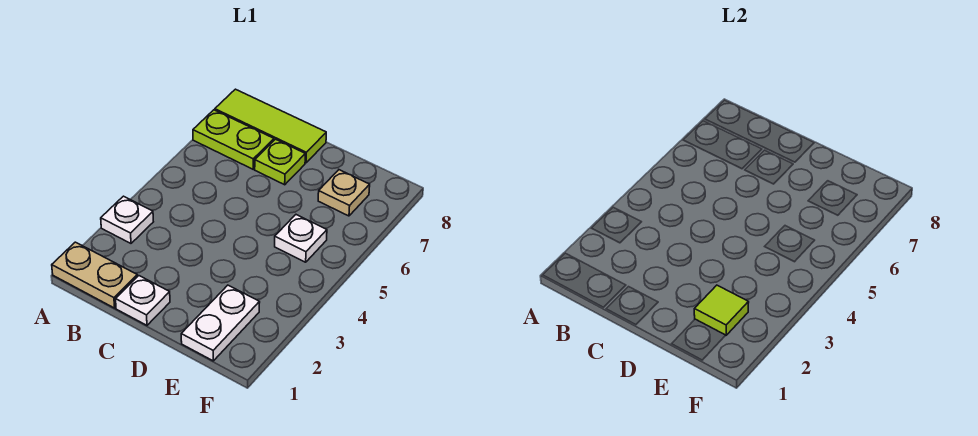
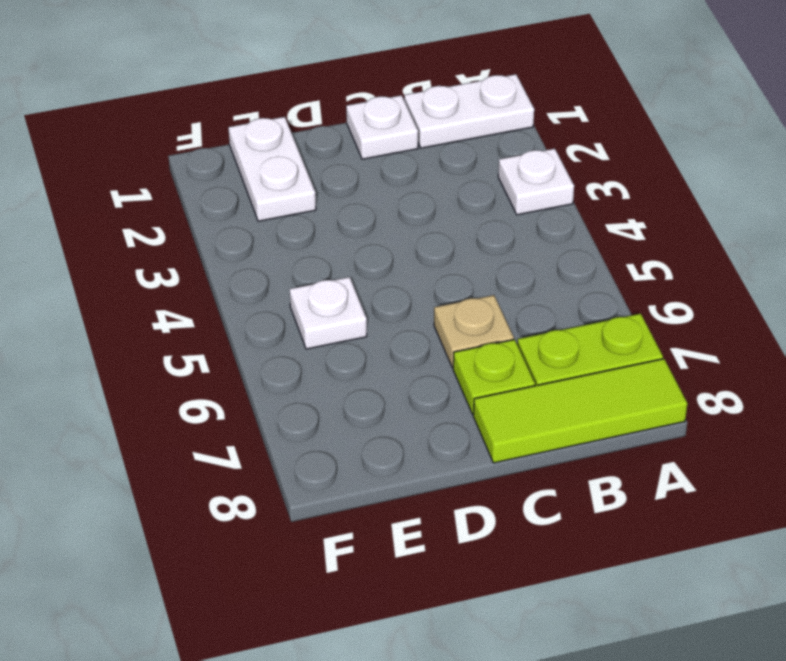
tan 1x2 plate [52,242,137,308] -> white 1x2 plate [404,74,534,148]
lime 1x1 tile [694,285,749,335] -> none
tan 1x1 plate [318,170,370,216] -> tan 1x1 plate moved to [434,295,514,368]

